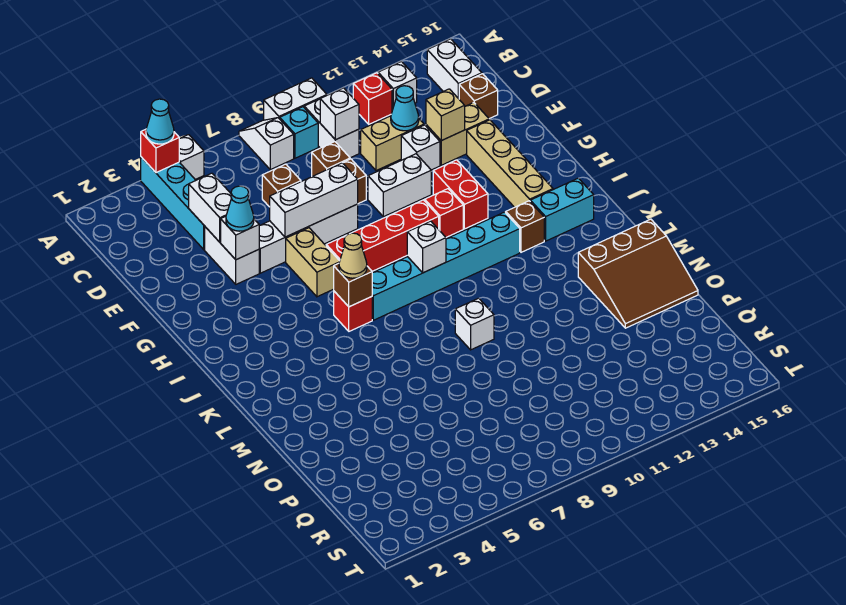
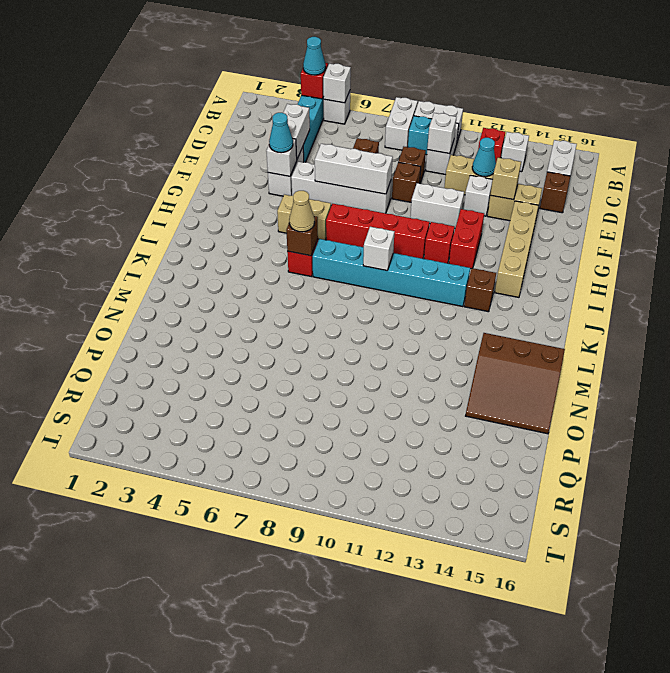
white 1x2 slope [239,118,294,170] -> white 1x2 brick [385,97,418,150]
tan 1x2 brick [286,228,340,297] -> tan 1x2 brick turned to [277,195,331,240]
cyan 1x2 brick [530,178,594,241] -> none
white 1x1 brick [455,298,494,350] -> white 1x1 brick moved to [323,64,351,103]

